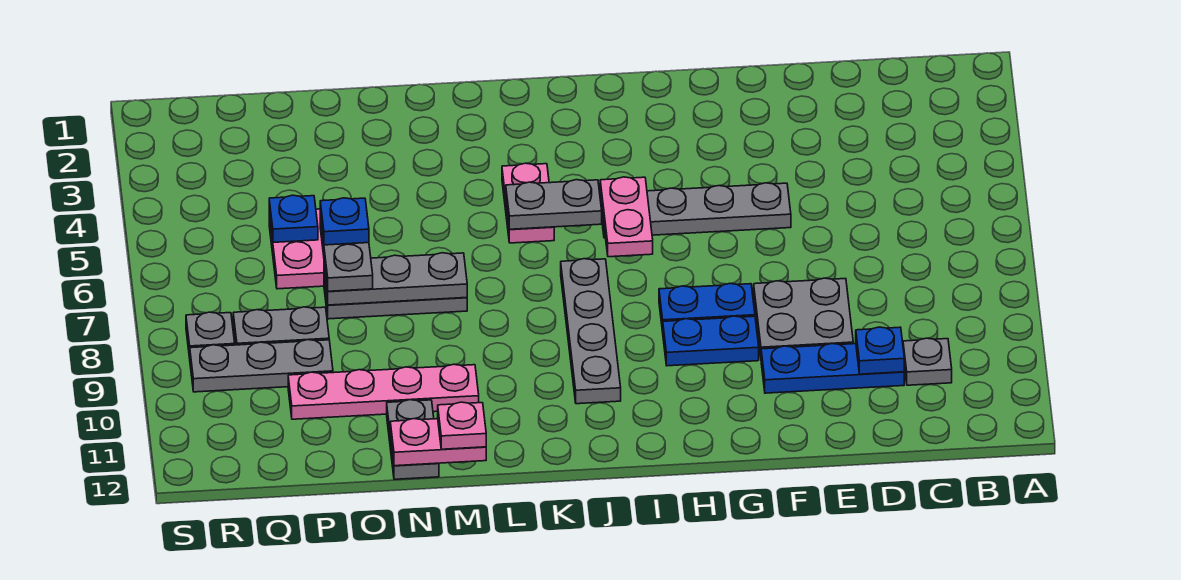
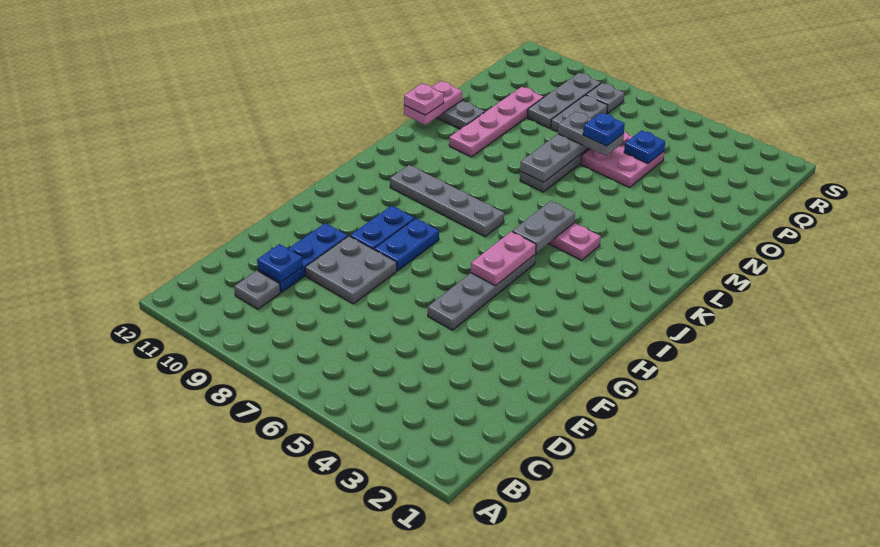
pink 1x2 plate [600,177,653,257] -> pink 1x2 plate turned to [471,231,536,286]

